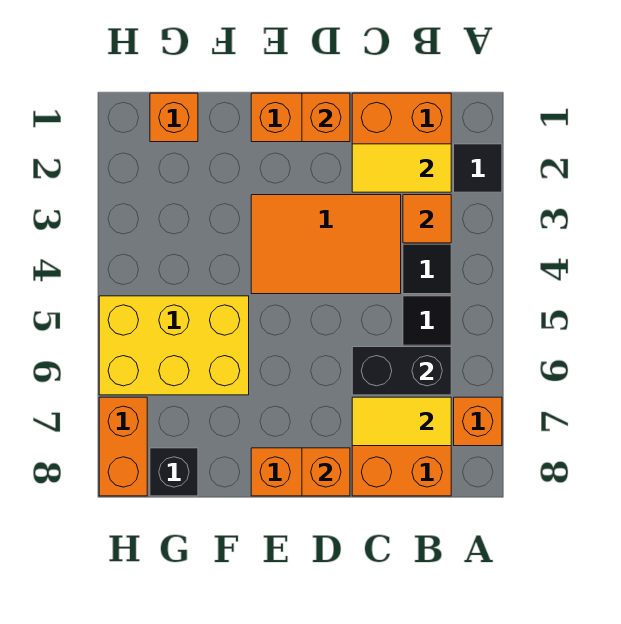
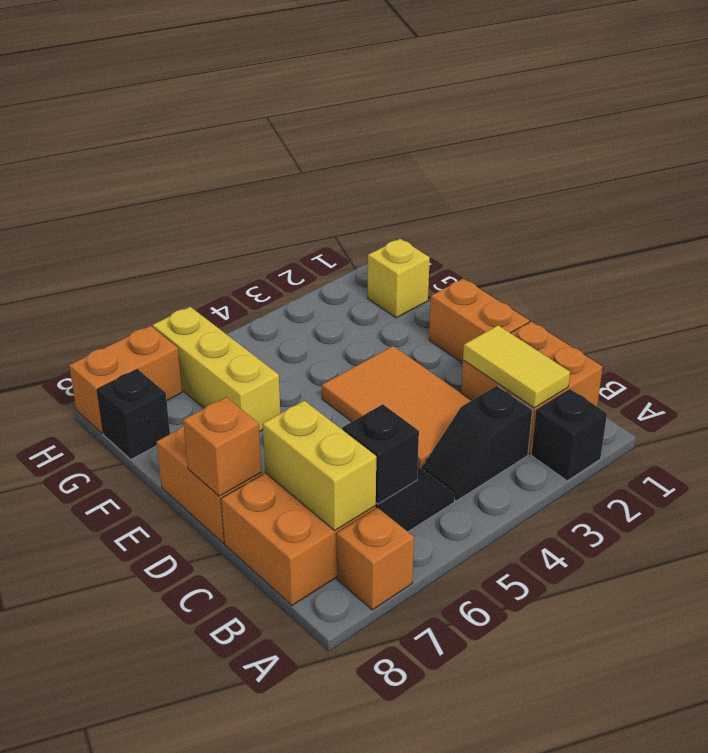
black 1x1 tile [454,144,502,192] -> black 1x1 brick [531,389,607,481]
orange 1x1 tile [403,195,451,243] -> none
black 1x2 brick [352,347,451,395] -> black 1x1 brick [342,404,419,504]
yellow 1x2 tile [352,397,451,446] -> yellow 1x2 brick [263,401,376,530]
orange 1x1 brick [302,93,350,142] -> none
yellow 2x3 brick [99,296,249,395] -> yellow 1x3 brick [153,307,280,432]
orange 1x1 brick [150,93,198,142] -> yellow 1x1 brick [368,239,430,318]

